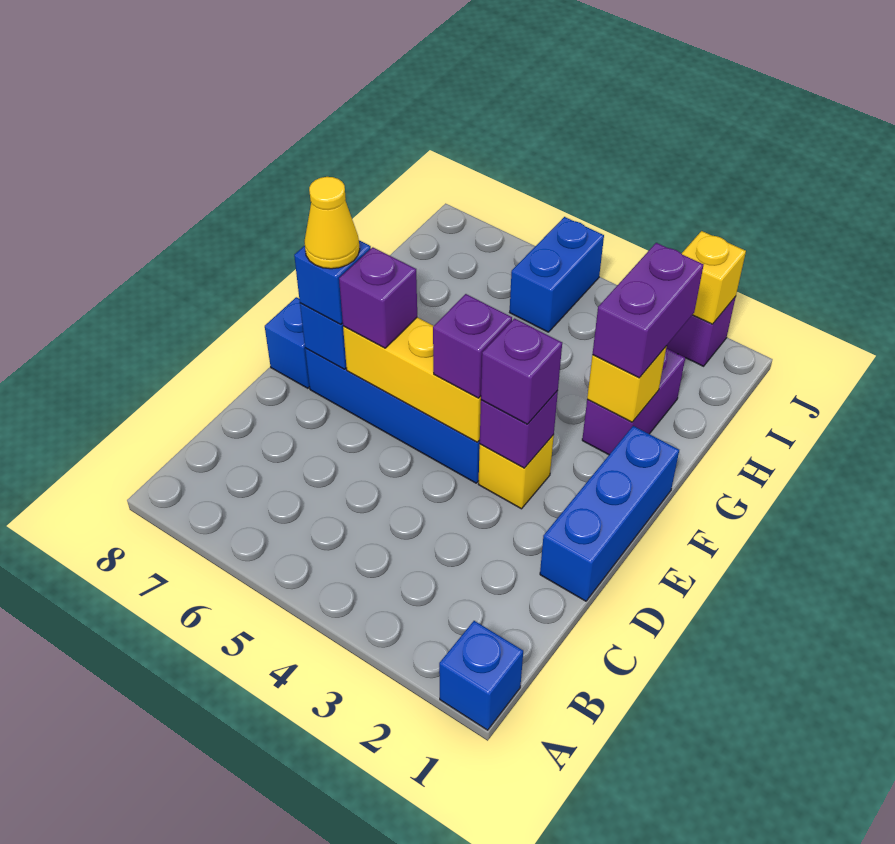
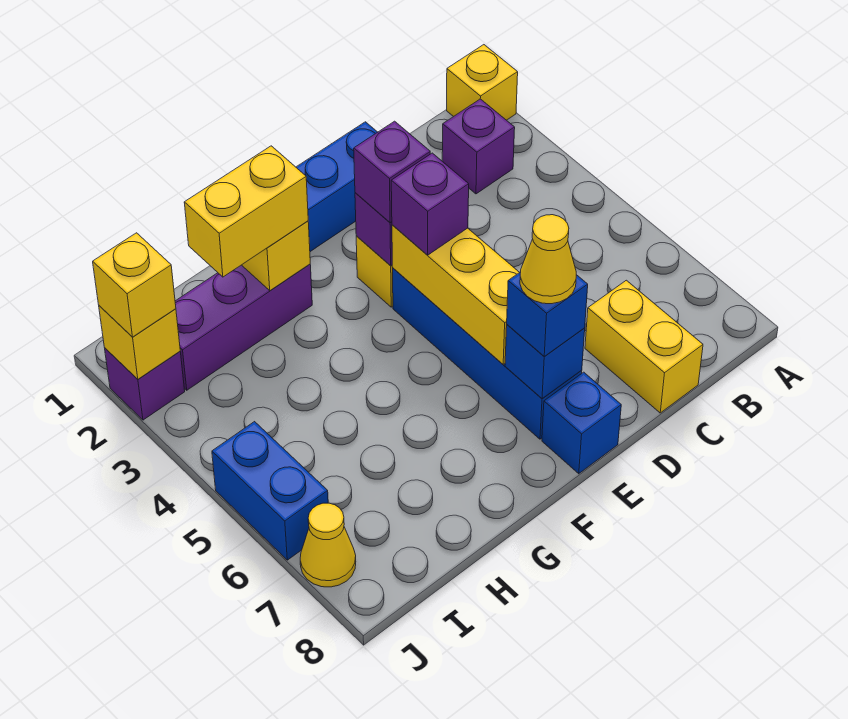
blue 1x1 brick [439,621,523,730] -> yellow 1x1 brick [447,45,518,120]
none -> yellow 1x2 brick [585,280,703,413]
purple 1x1 brick [339,247,417,348] -> purple 1x1 brick moved to [442,99,515,194]
purple 1x2 brick [582,348,685,455] -> purple 1x3 brick [175,264,312,390]
purple 1x2 brick [592,243,704,378] -> yellow 1x2 brick [184,146,308,277]
blue 1x2 brick [510,217,604,332] -> blue 1x2 brick turned to [212,422,328,560]
none -> yellow 1x1 brick [93,233,176,337]
none -> yellow 1x1 cone [300,503,356,587]

